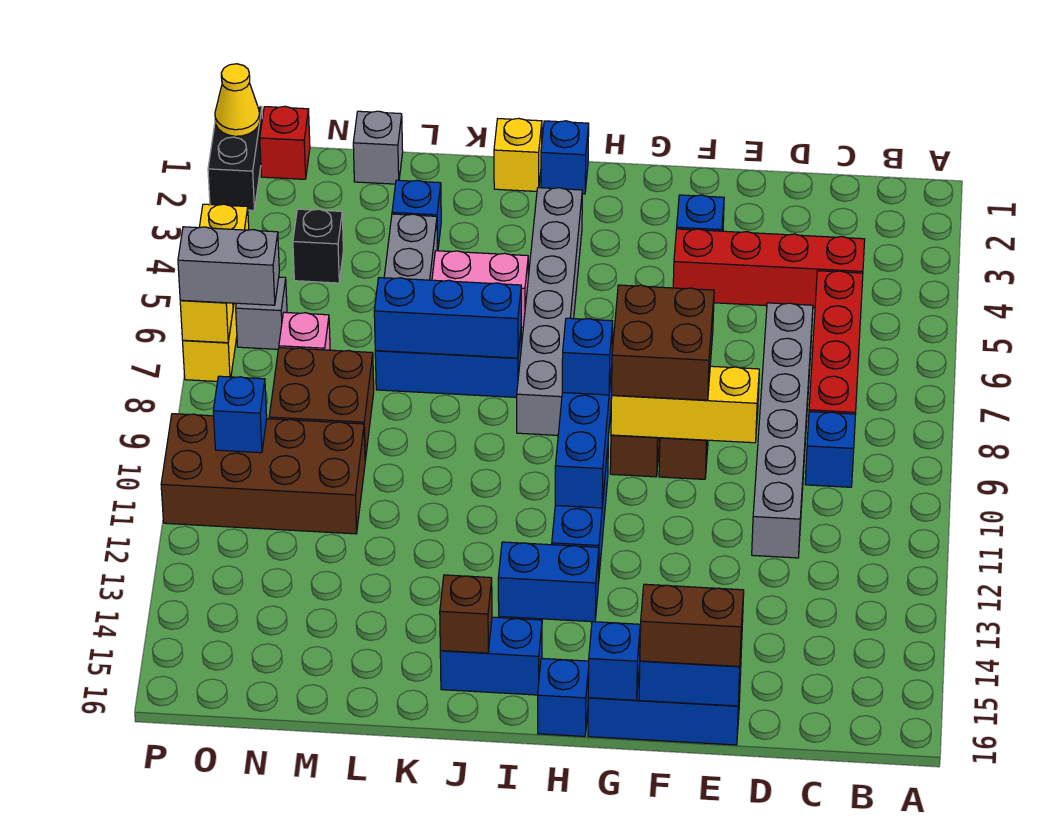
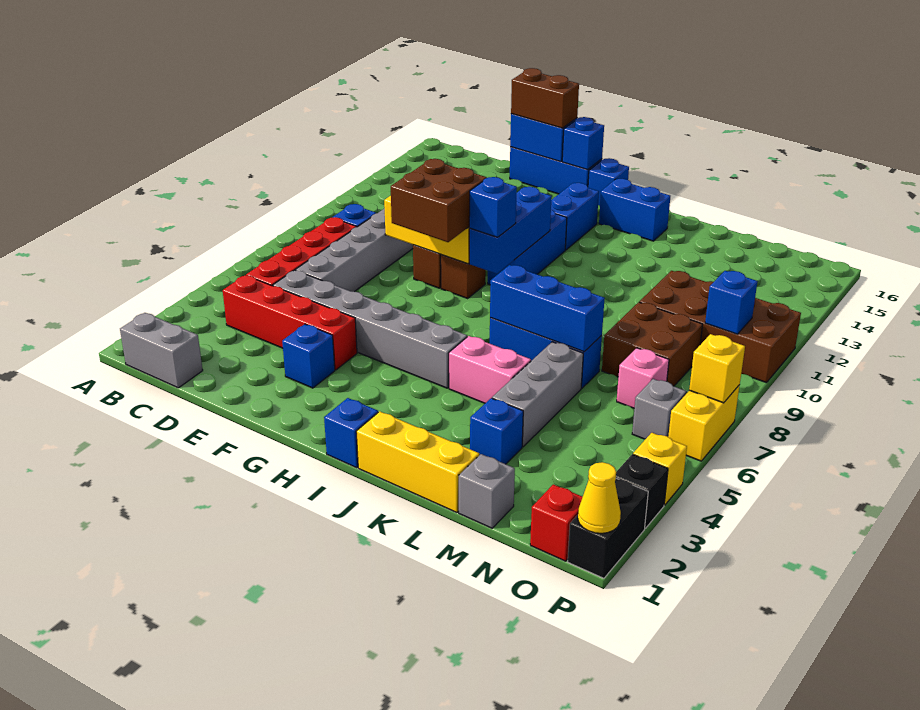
blue 1x2 brick [498,542,599,622] -> blue 1x2 brick turned to [551,183,599,250]
grey 1x6 brick [517,188,582,435] -> grey 1x6 brick turned to [273,270,467,388]
yellow 1x1 brick [494,118,542,191] -> yellow 1x3 brick [356,411,479,513]
brown 1x1 brick [440,575,492,653] -> none
black 1x1 brick [293,209,343,283] -> black 1x1 brick moved to [616,454,668,528]
grey 1x2 brick [178,227,279,305] -> grey 1x2 brick moved to [120,313,203,388]

